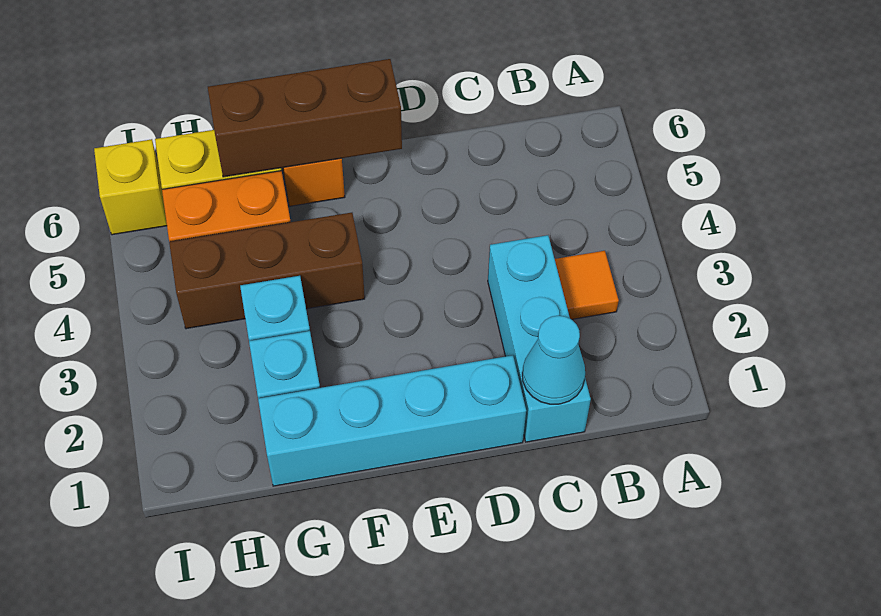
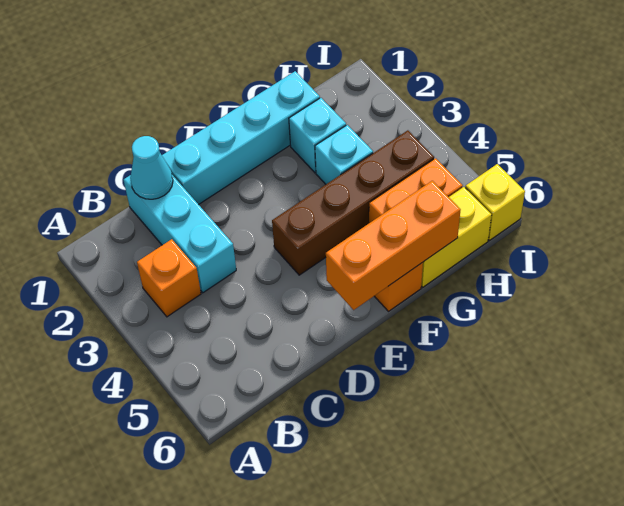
orange 1x1 tile [555,251,619,319] -> orange 1x1 brick [137,239,201,317]
brown 1x3 brick [208,59,402,177] -> orange 1x3 brick [326,181,460,310]
brown 1x3 brick [169,213,365,329] -> brown 1x4 brick [272,130,434,275]

